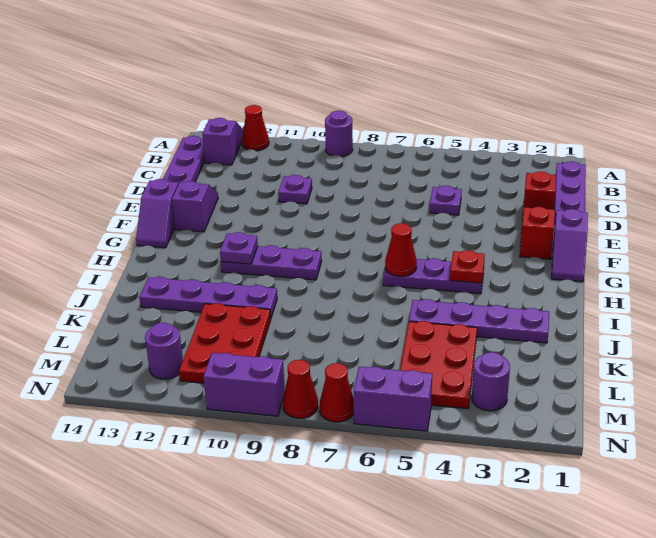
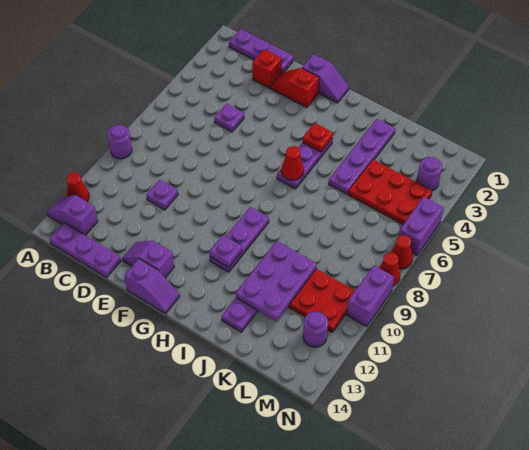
none -> purple 2x3 plate [236,241,317,321]

